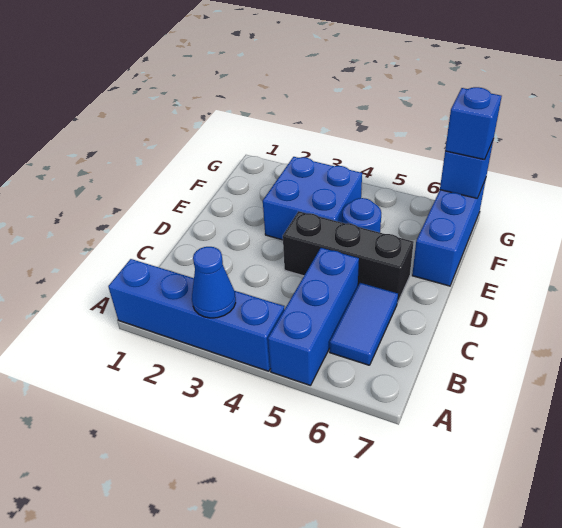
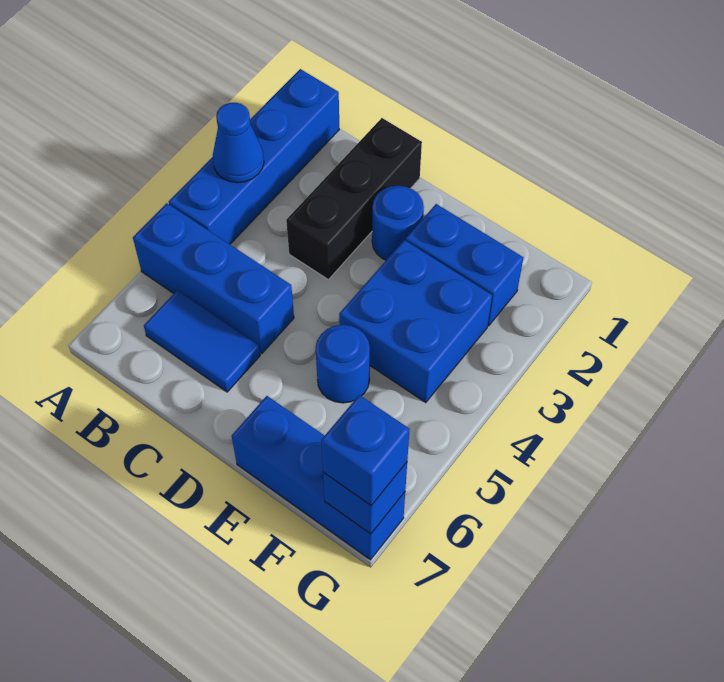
none -> blue 1x1 round brick [372,186,424,260]
black 1x3 brick [283,211,414,303] -> black 1x3 brick moved to [286,118,422,279]
none -> blue 1x2 brick [406,204,523,326]

